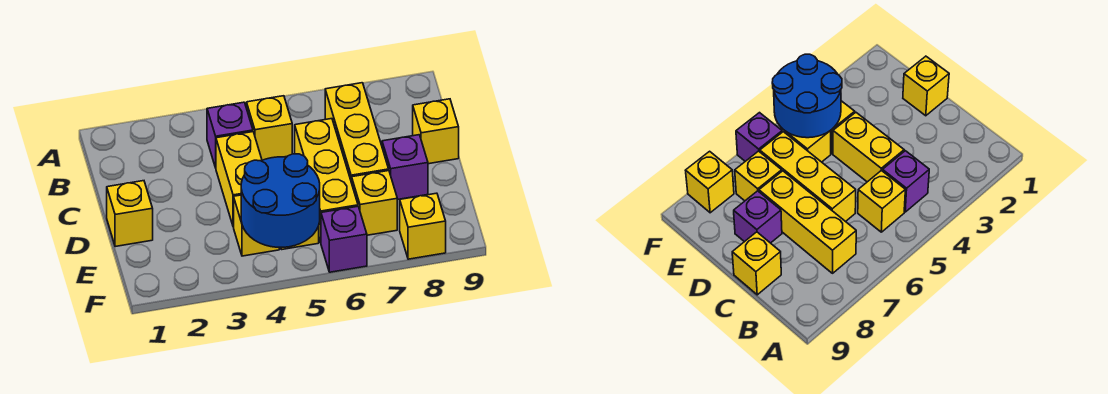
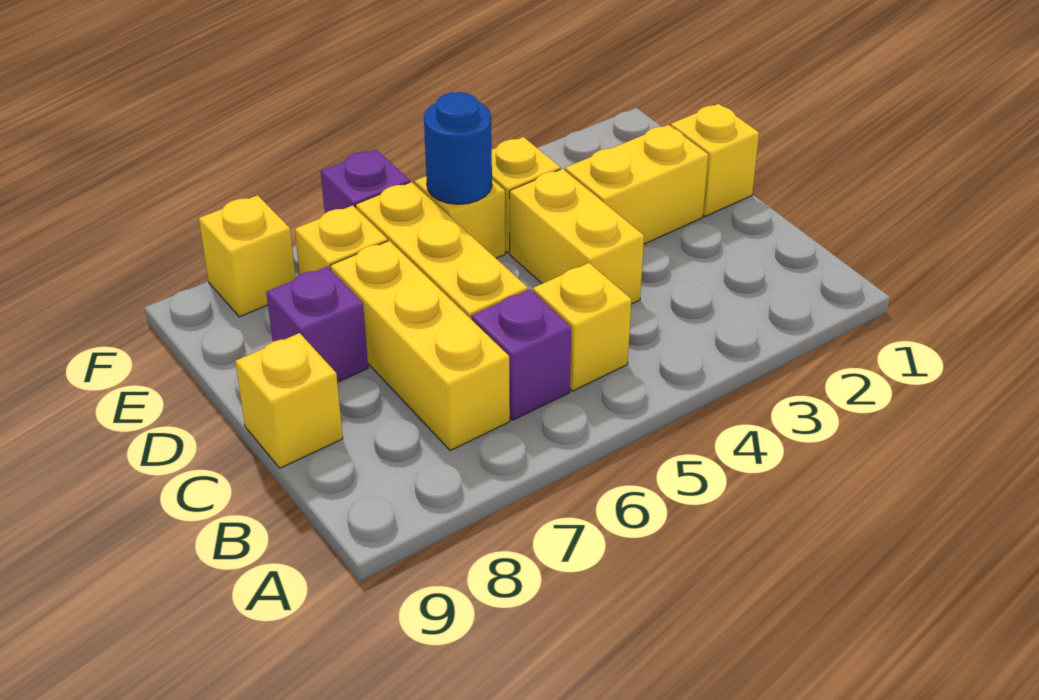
purple 1x1 brick [207,102,253,168] -> purple 1x1 brick moved to [471,289,571,420]
none -> yellow 1x2 brick [565,125,708,244]
blue 2x2 round brick [241,154,320,247] -> blue 1x1 round brick [424,92,492,204]

